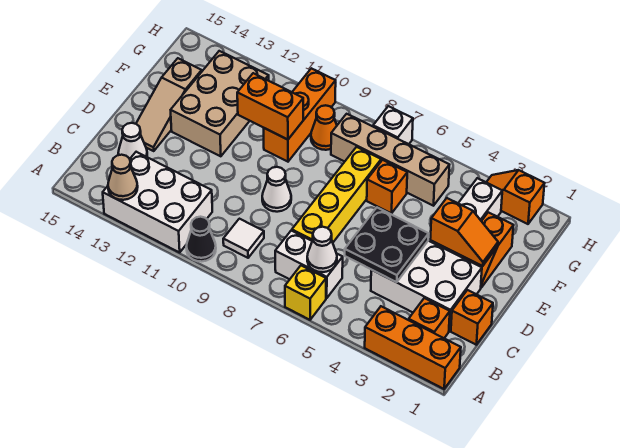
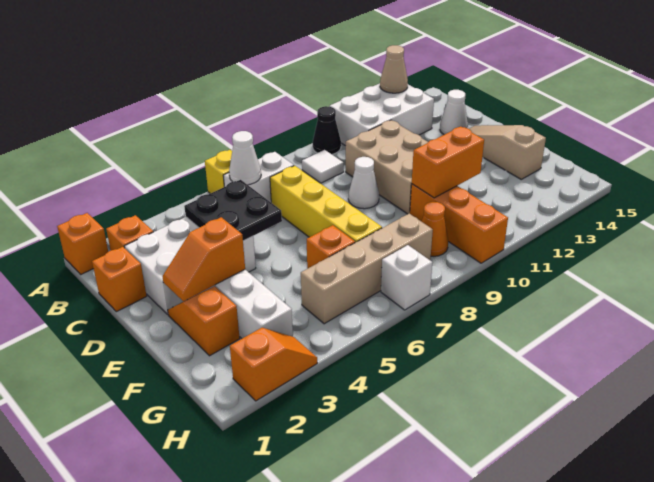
orange 1x3 brick [365,306,461,389] -> orange 1x1 brick [57,213,108,274]
tan 2x3 brick [171,51,269,156] -> tan 2x3 brick moved to [346,120,428,214]

